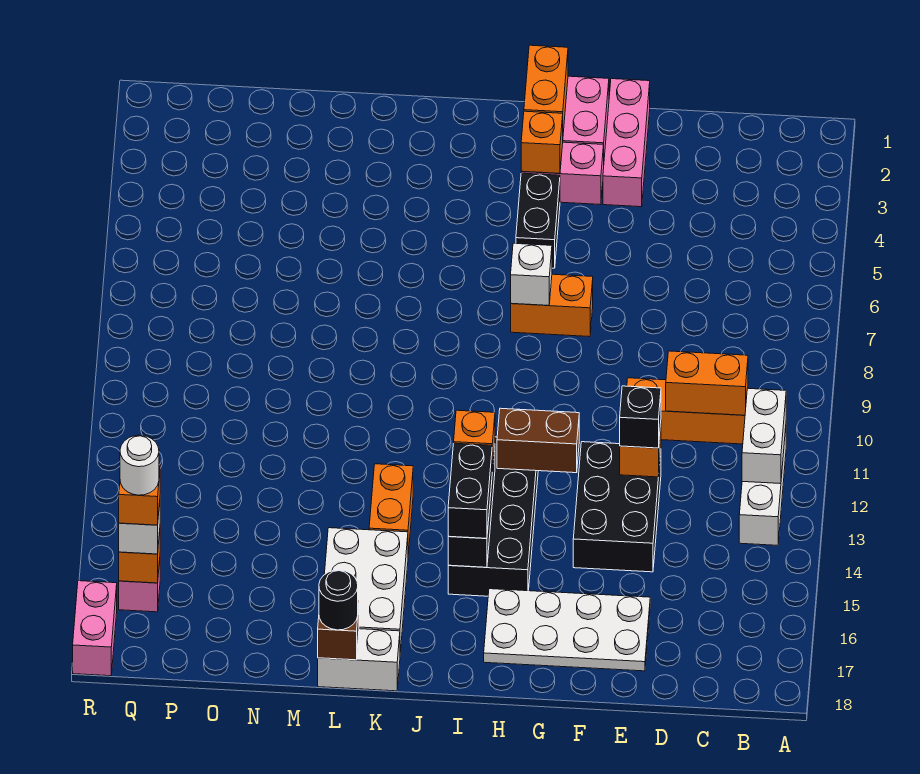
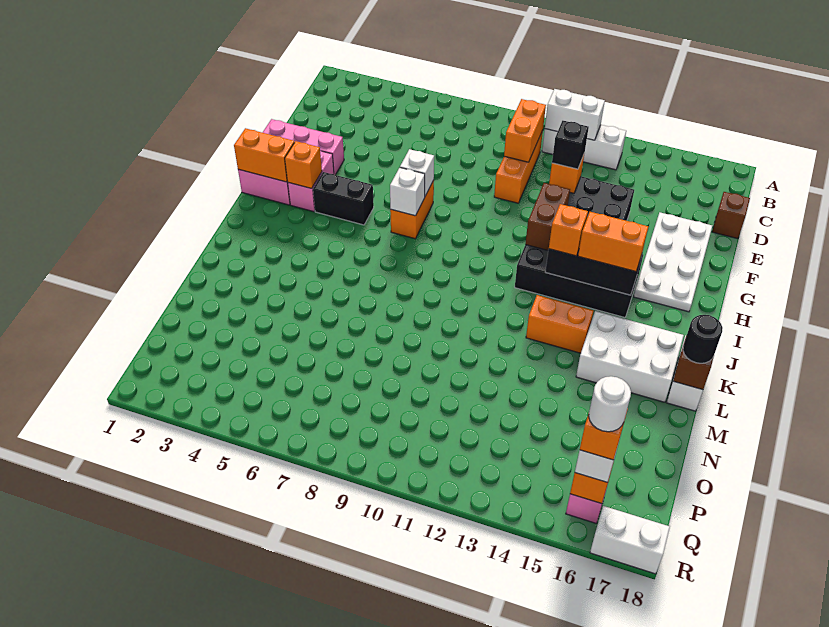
none -> brown 1x1 brick [712,192,750,239]
none -> white 1x1 brick [400,149,434,196]
black 1x2 brick [448,443,492,538] -> orange 1x2 brick [578,212,648,271]
pink 1x2 brick [73,581,117,676] -> white 1x2 brick [590,506,670,574]

